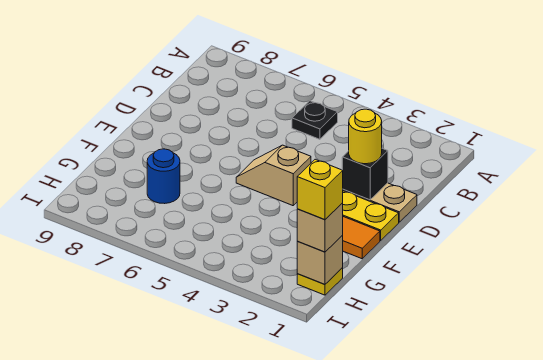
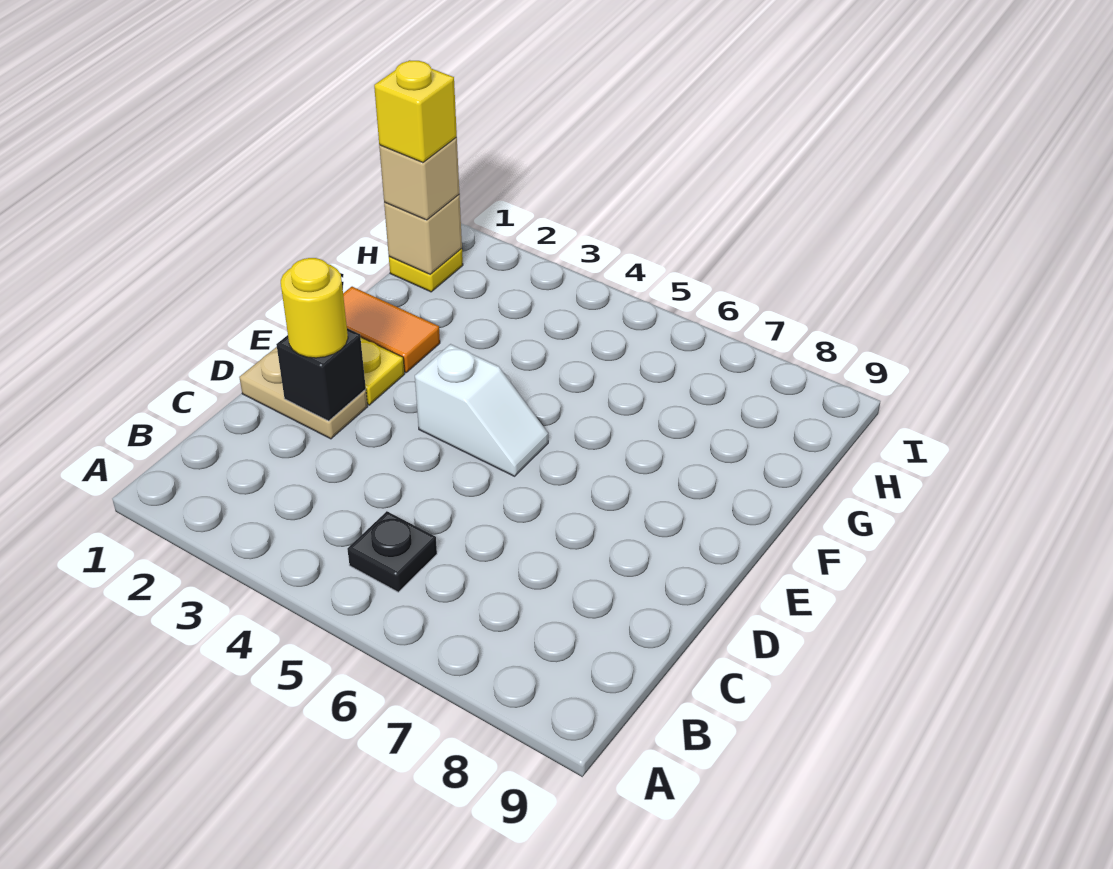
tan 1x2 slope [236,145,311,206] -> white 1x2 slope [415,344,548,476]
blue 1x1 round brick [147,149,180,204] -> none

